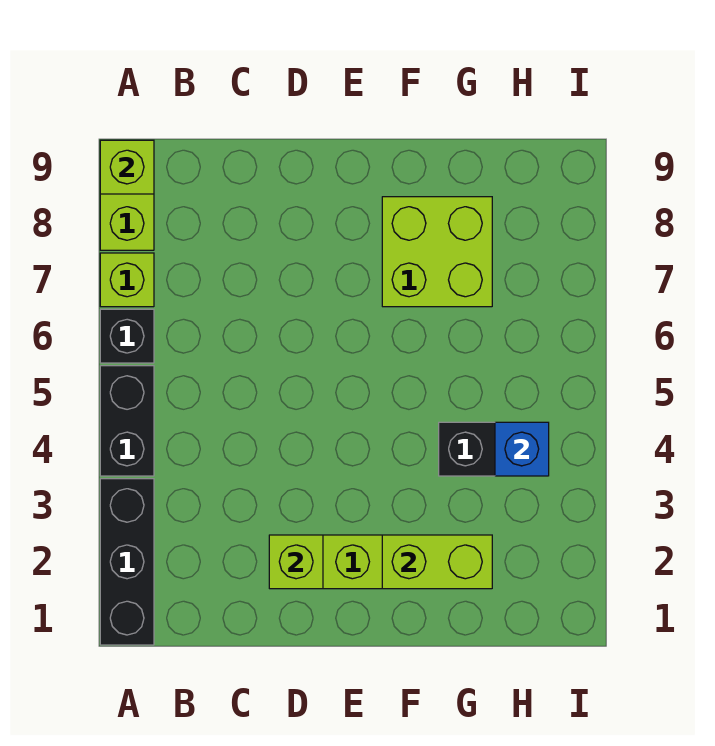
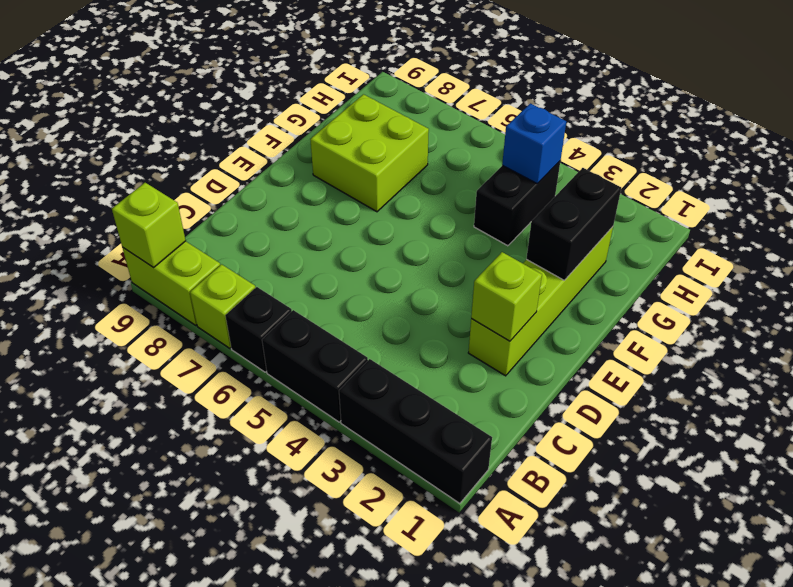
lime 1x2 brick [382,535,492,589] -> black 1x2 brick [526,168,621,280]

